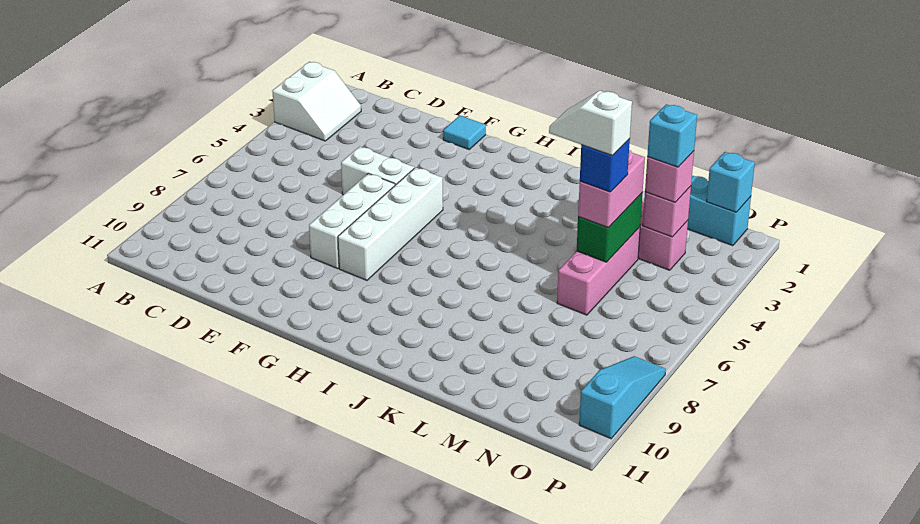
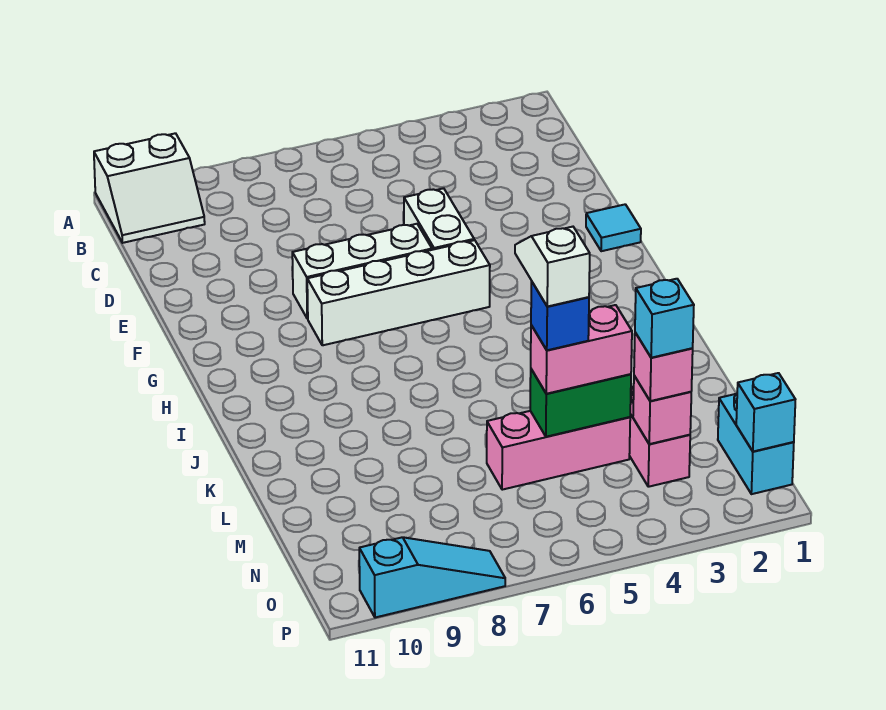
white 2x2 slope [272,62,361,141] -> white 2x2 slope moved to [94,133,205,243]

